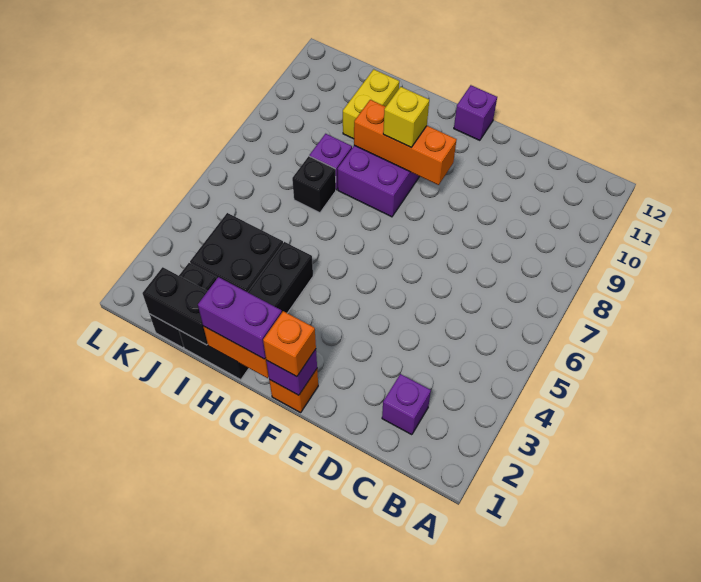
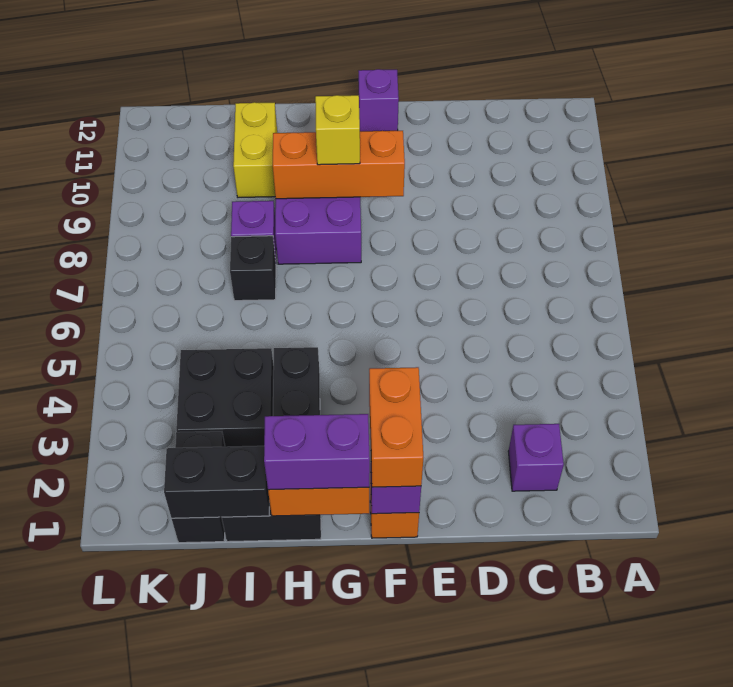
orange 1x1 brick [263,311,316,377] -> orange 1x2 brick [369,367,423,487]

